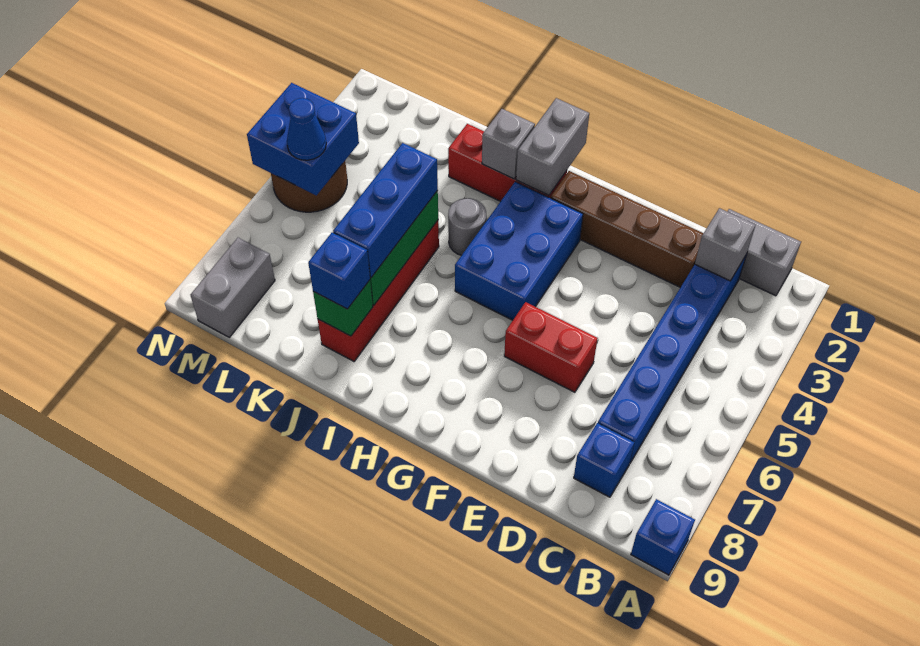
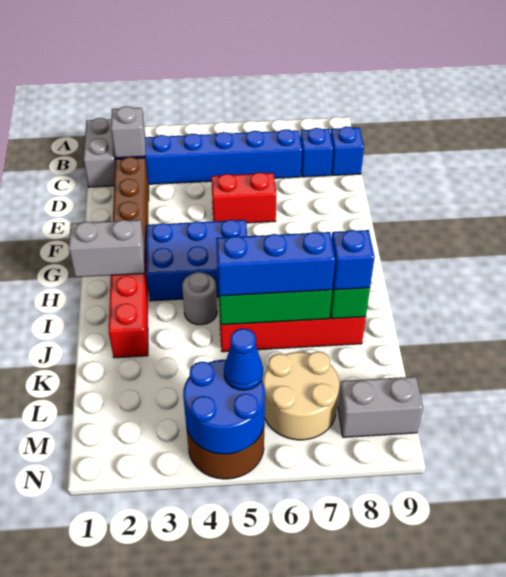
blue 1x1 brick [631,499,695,575] -> blue 1x1 brick moved to [331,127,364,175]
red 1x2 brick [504,302,598,392] -> red 1x2 brick turned to [211,172,276,223]
grey 1x1 brick [482,109,535,179] -> none
none -> tan 2x2 round brick [263,352,339,440]
blue 2x2 brick [247,83,359,195] -> blue 2x2 round brick [183,360,265,454]

